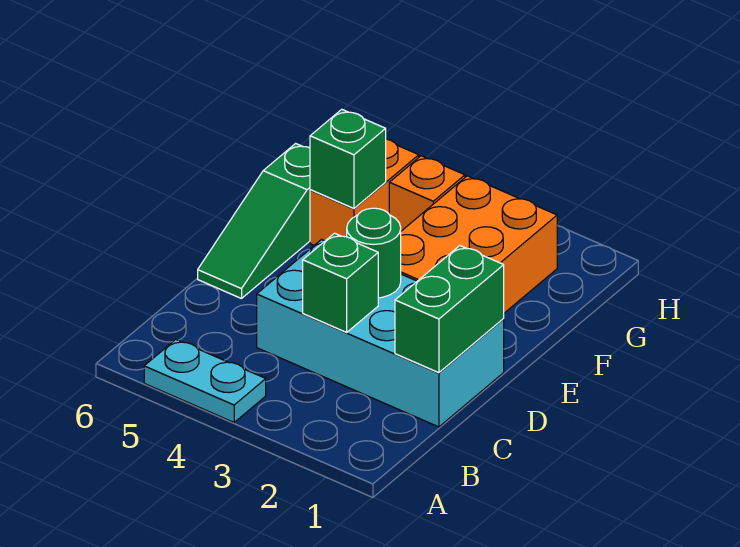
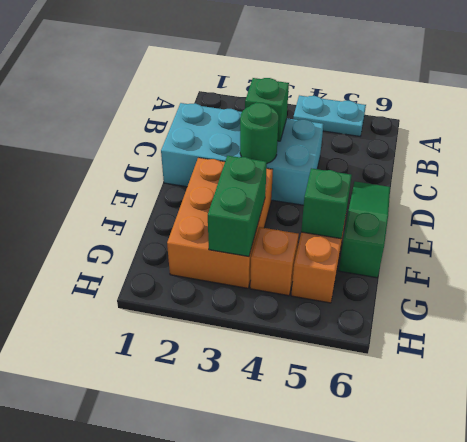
green 1x2 brick [395,246,504,373] -> green 1x2 brick moved to [208,156,267,257]

